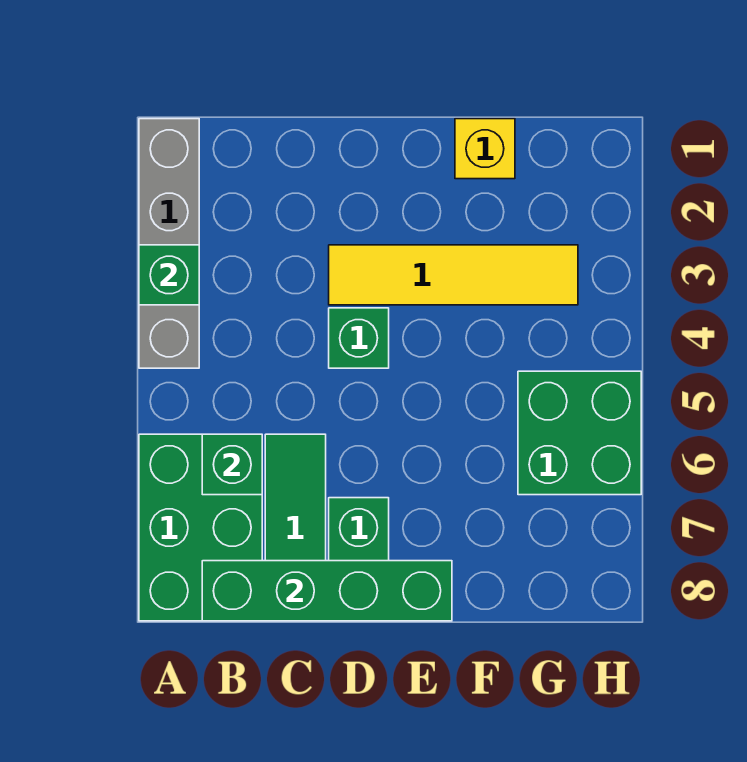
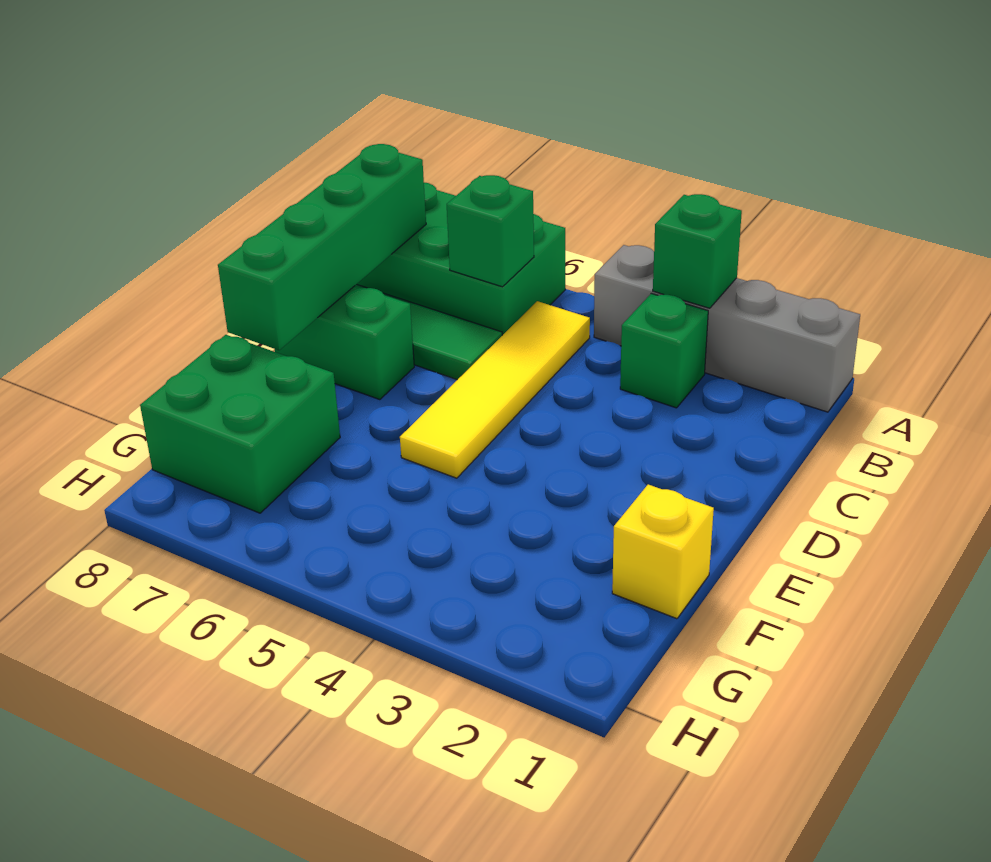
yellow 1x4 tile [329,245,578,305] -> yellow 1x4 tile moved to [400,301,590,478]
green 1x1 brick [329,308,389,368] -> green 1x1 brick moved to [620,293,708,408]
green 2x2 brick [518,371,641,495] -> green 2x2 brick moved to [140,335,340,513]

